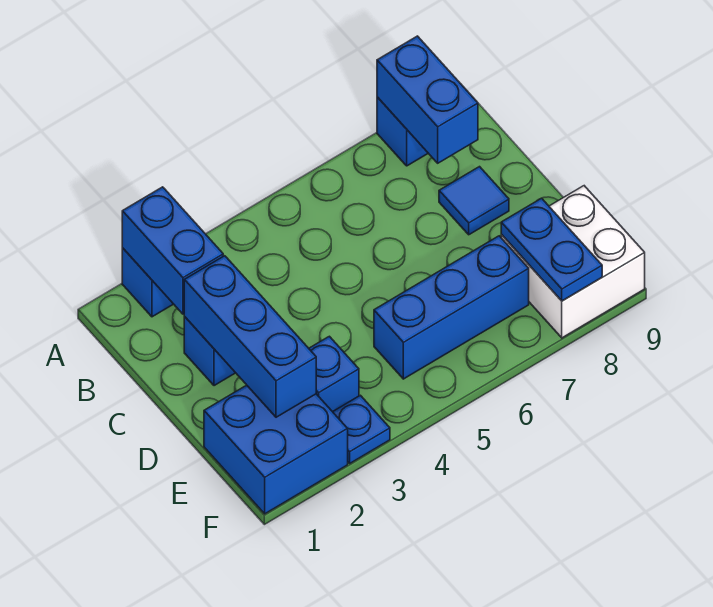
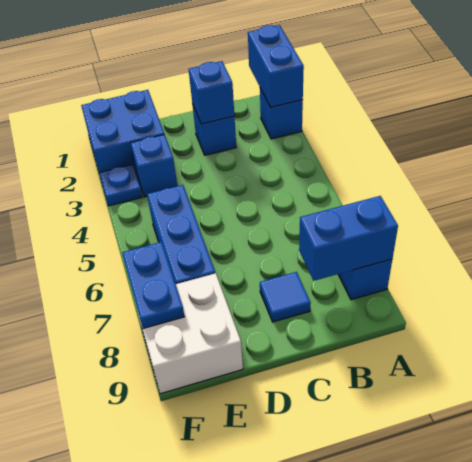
blue 1x2 brick [122,187,223,314] -> blue 1x2 brick turned to [248,25,304,107]
blue 1x3 brick [184,256,316,417] -> blue 1x1 brick [189,61,234,124]
blue 1x2 plate [501,198,602,301] -> blue 1x2 plate turned to [122,242,185,328]

